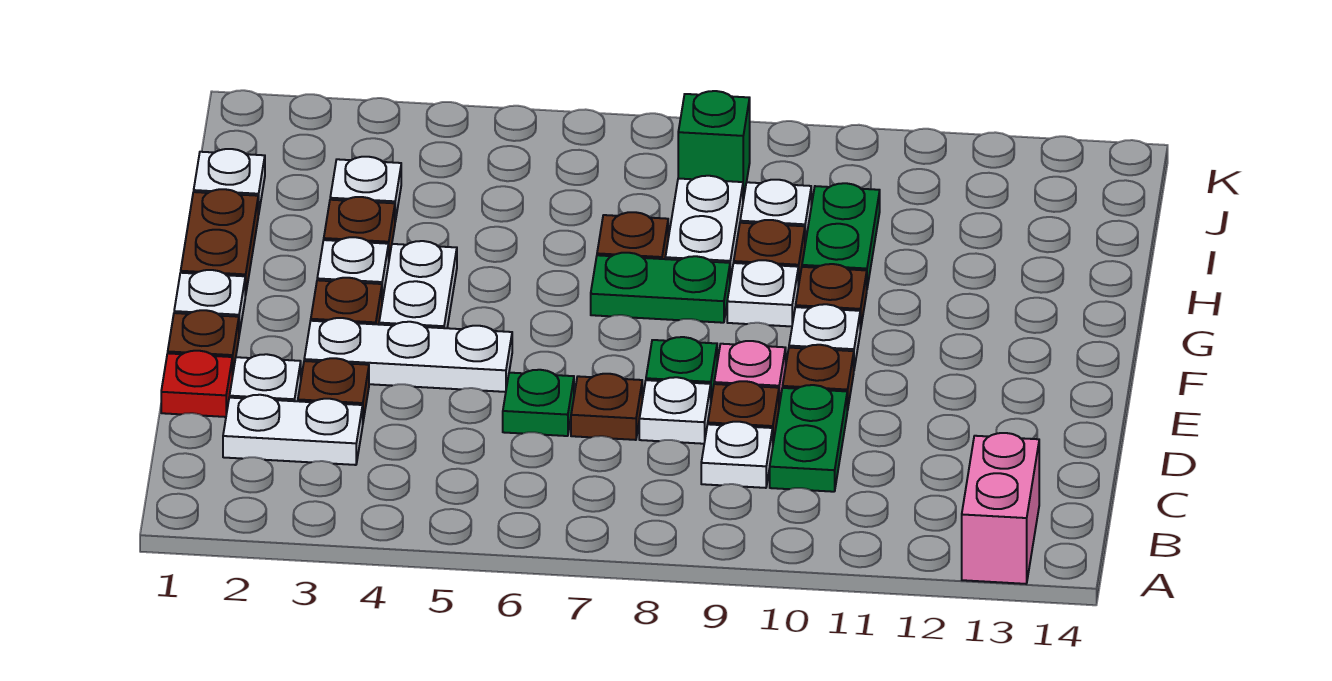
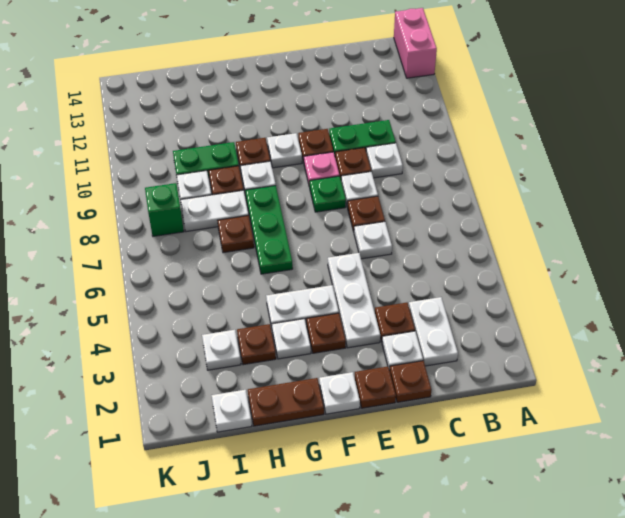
pink 1x2 brick [962,433,1039,584] -> pink 1x2 brick turned to [394,8,437,78]
red 1x1 plate [161,351,232,417] -> brown 1x1 plate [390,361,431,402]
green 1x1 plate [503,370,574,436] -> white 1x1 plate [354,222,392,259]
green 1x2 plate [591,253,730,323] -> green 1x3 plate [245,186,293,274]

